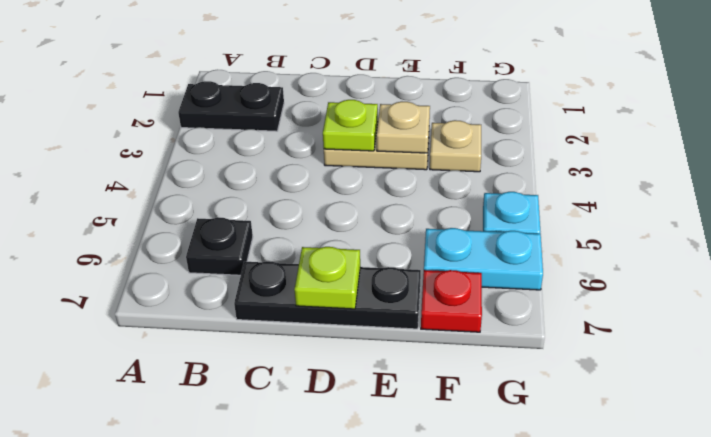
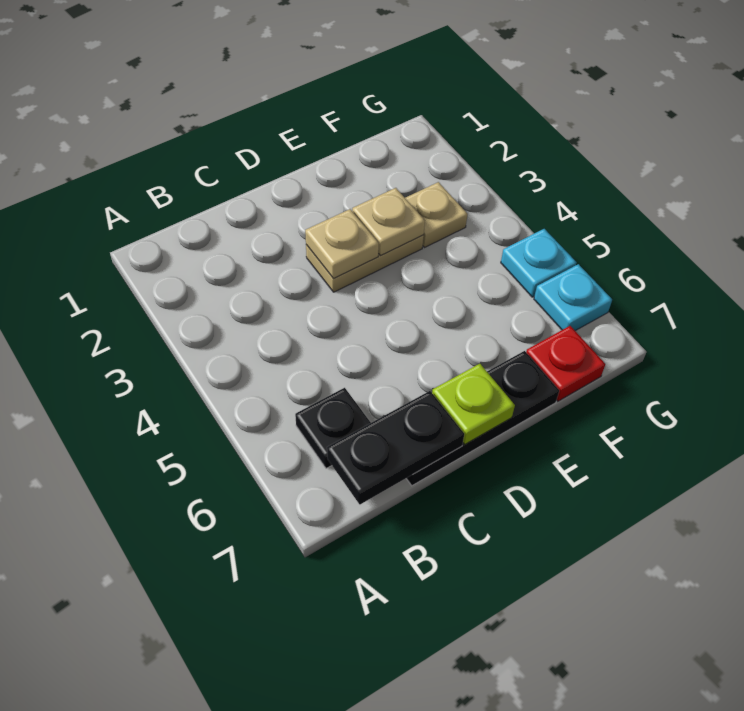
black 1x2 plate [178,81,284,131] -> black 1x2 plate moved to [327,391,464,504]
lime 1x1 plate [323,100,378,151] -> tan 1x1 plate [305,209,379,279]
cyan 1x2 plate [424,228,543,290] -> cyan 1x1 plate [534,264,612,331]

